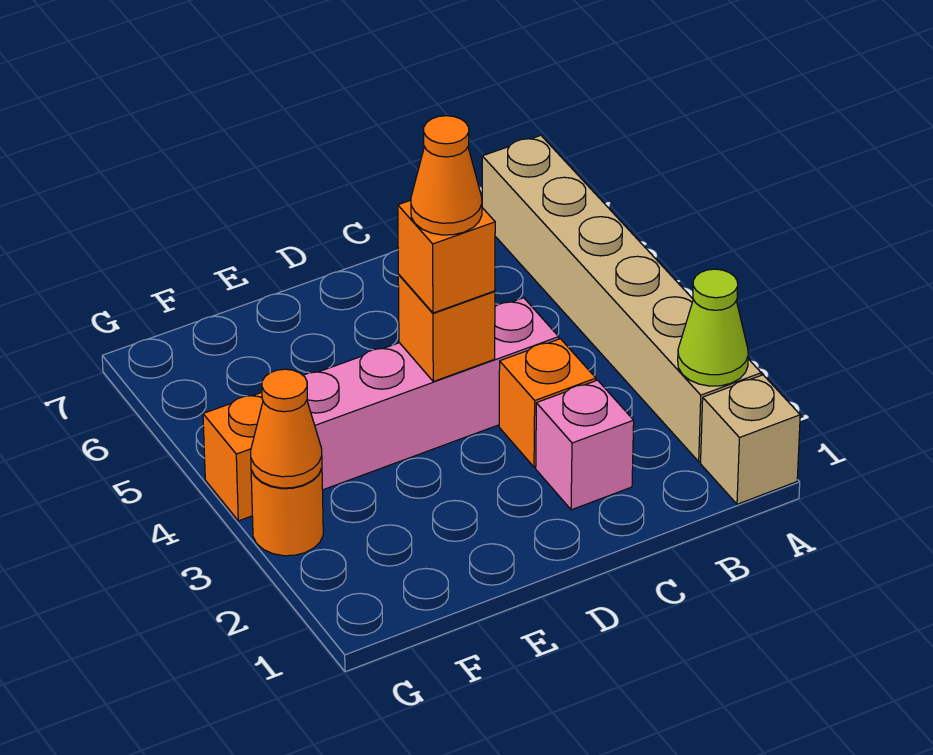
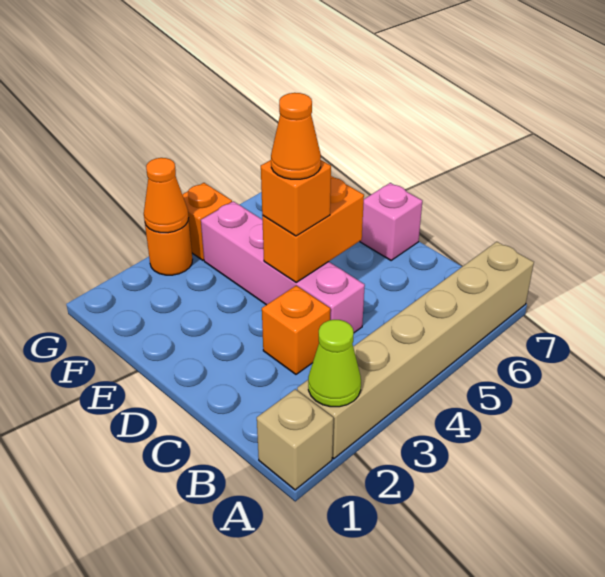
pink 1x1 brick [536,380,634,510] -> pink 1x1 brick moved to [360,183,422,261]
orange 1x1 brick [398,275,495,381] -> orange 1x2 brick [262,176,364,282]

